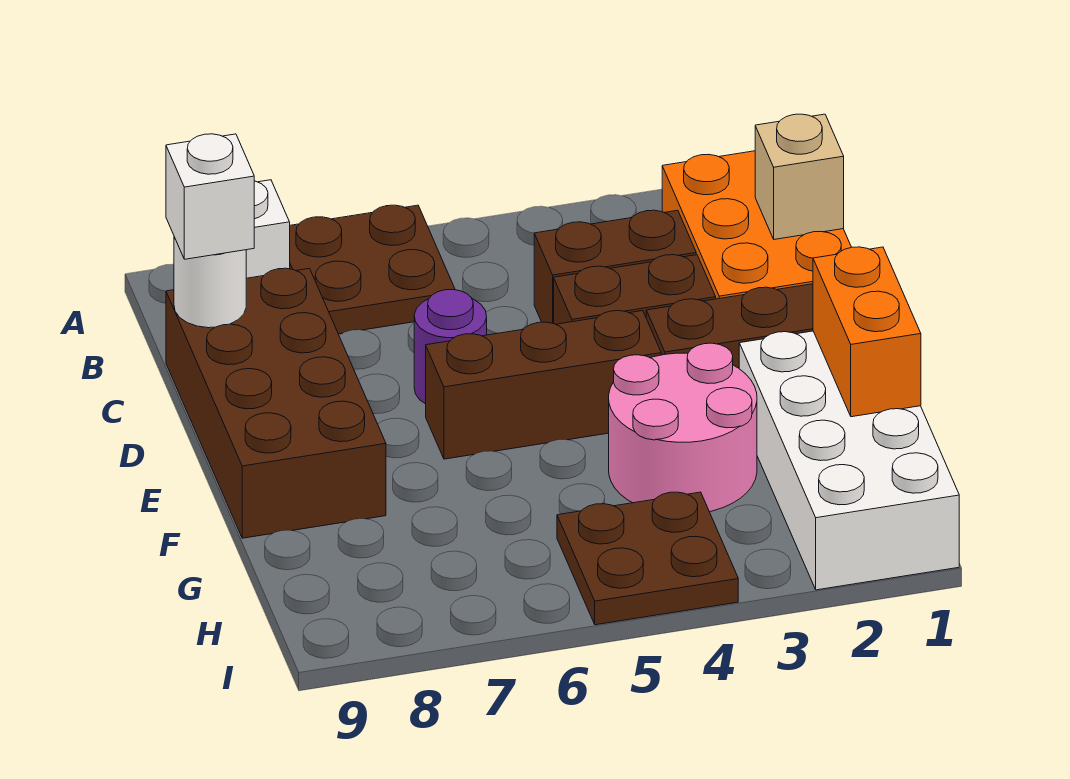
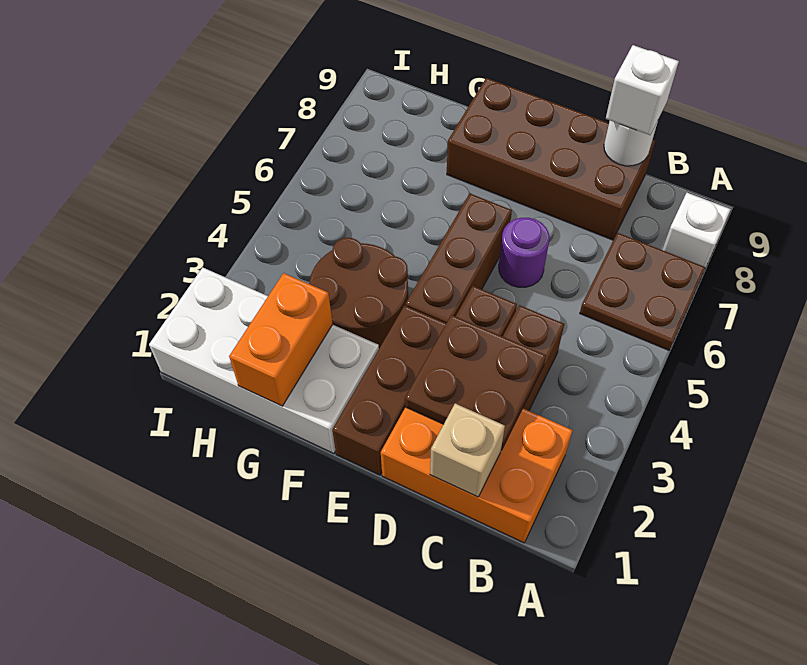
orange 1x2 brick [813,247,921,417] -> orange 1x2 brick turned to [229,273,333,406]
pink 2x2 round brick [609,343,757,512] -> brown 2x2 round brick [309,238,408,348]
brown 2x2 plate [557,492,738,625] -> brown 2x2 plate moved to [405,315,546,450]

